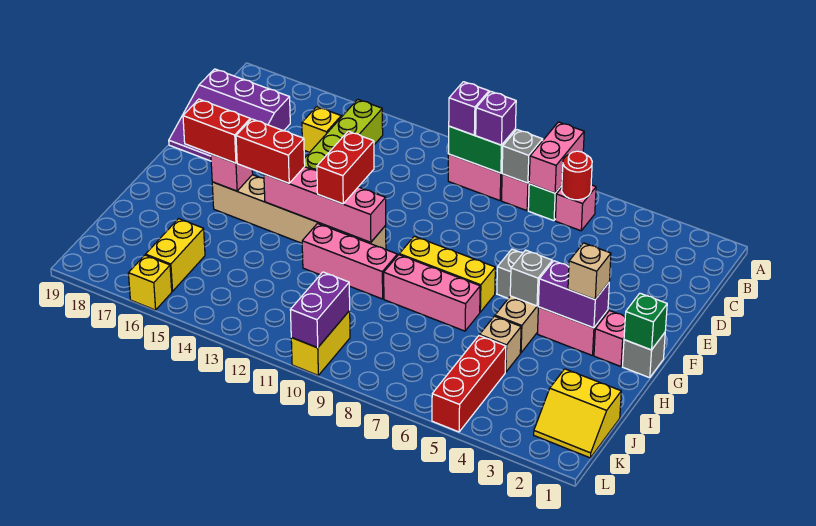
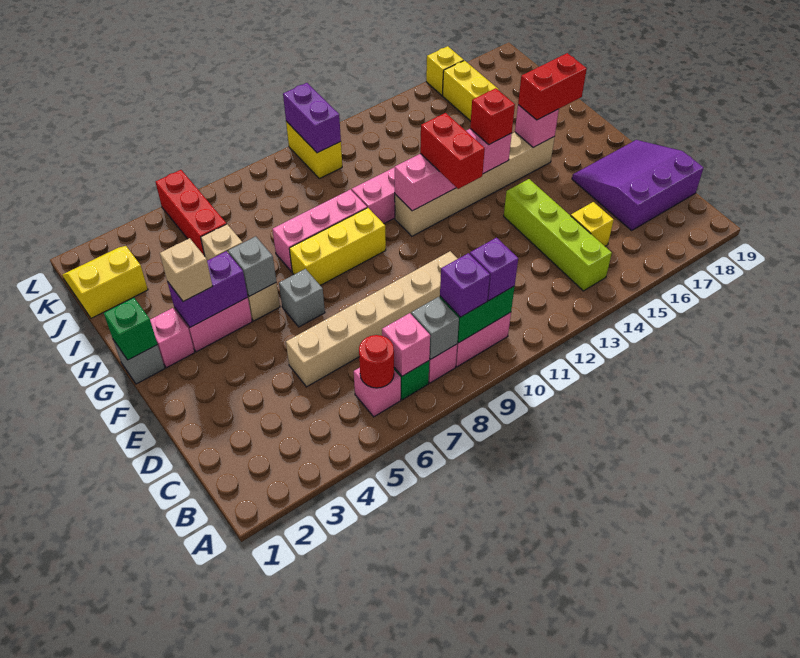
pink 1x2 brick [529,122,584,193] -> pink 1x1 brick [382,313,430,376]
none -> tan 1x6 brick [286,251,458,387]
red 1x2 brick [236,119,305,183] -> red 1x1 brick [470,88,515,144]

